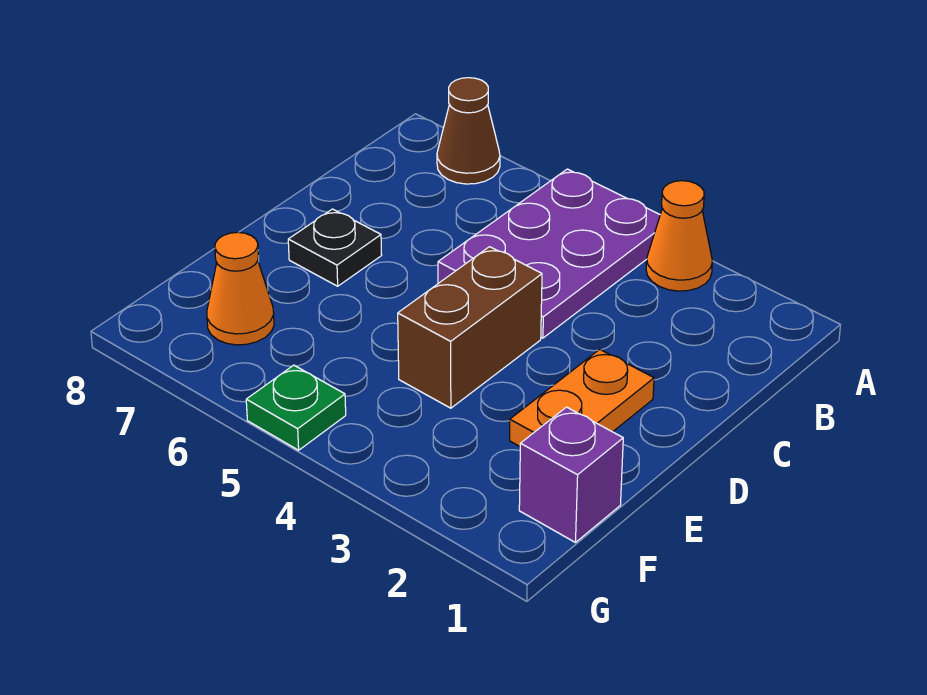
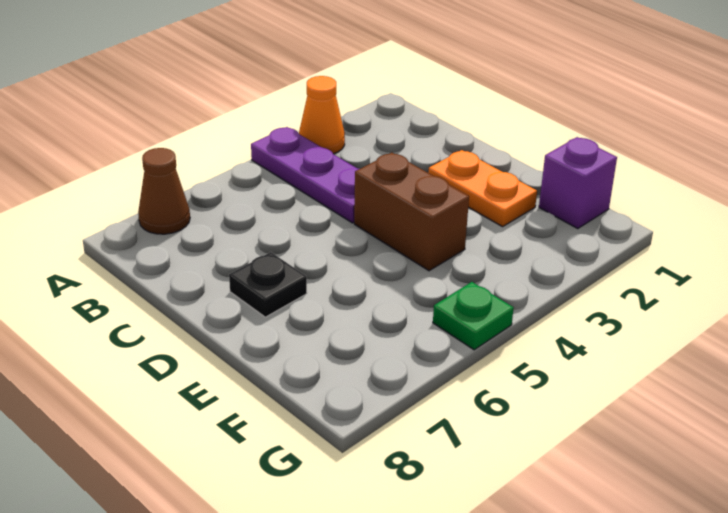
purple 2x3 plate [438,169,660,338] -> purple 1x3 plate [251,127,359,223]
orange 1x1 cone [207,232,274,345] -> none

